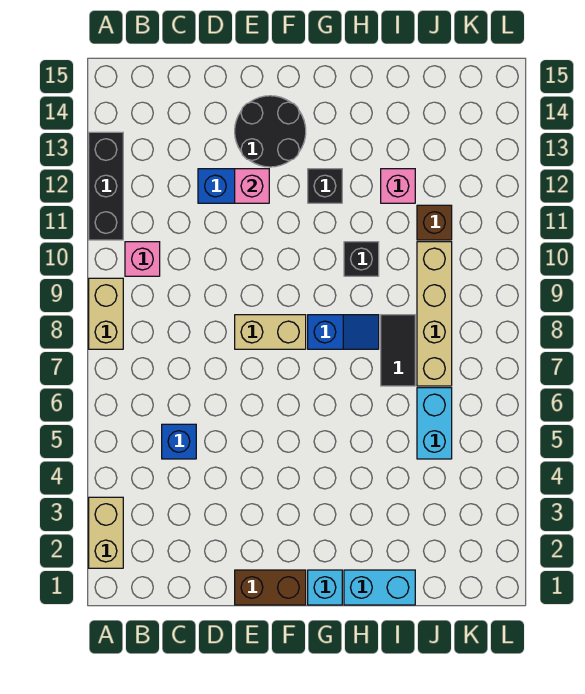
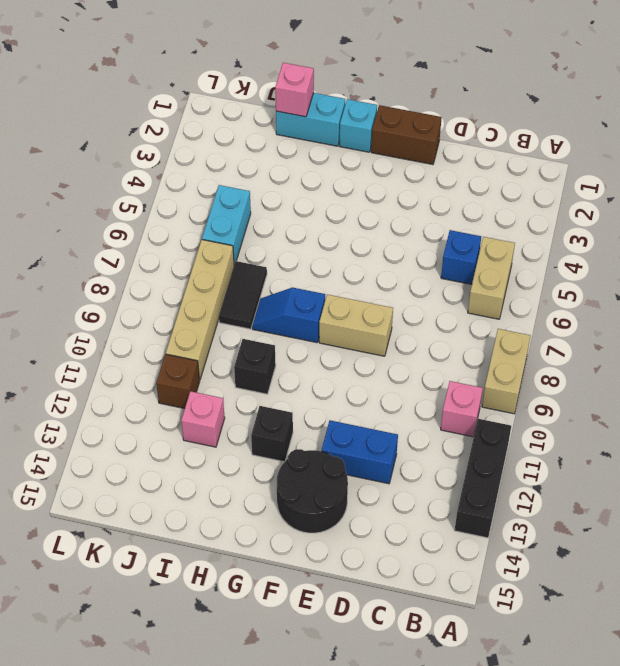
tan 1x2 brick [89,497,123,568] -> tan 1x2 brick moved to [468,237,515,319]
pink 1x1 brick [235,169,269,203] -> pink 1x1 brick moved to [275,63,314,117]

